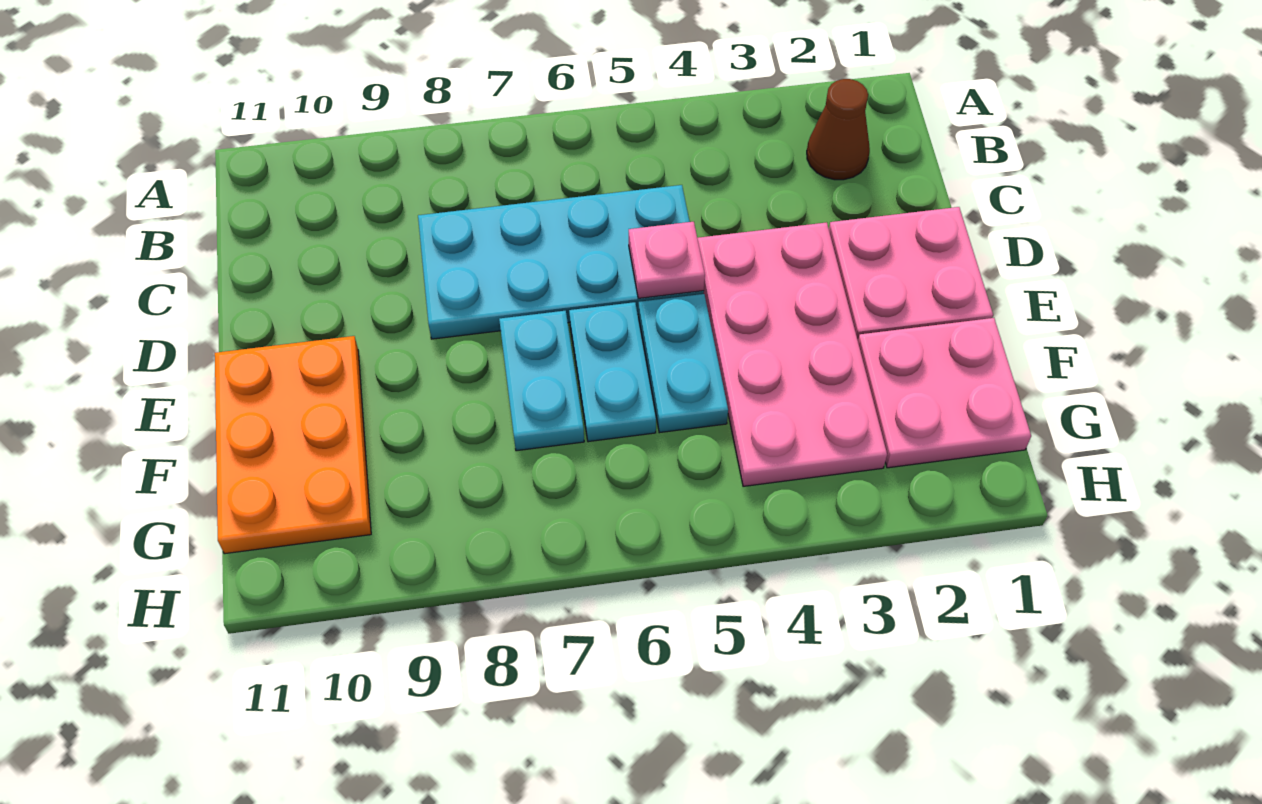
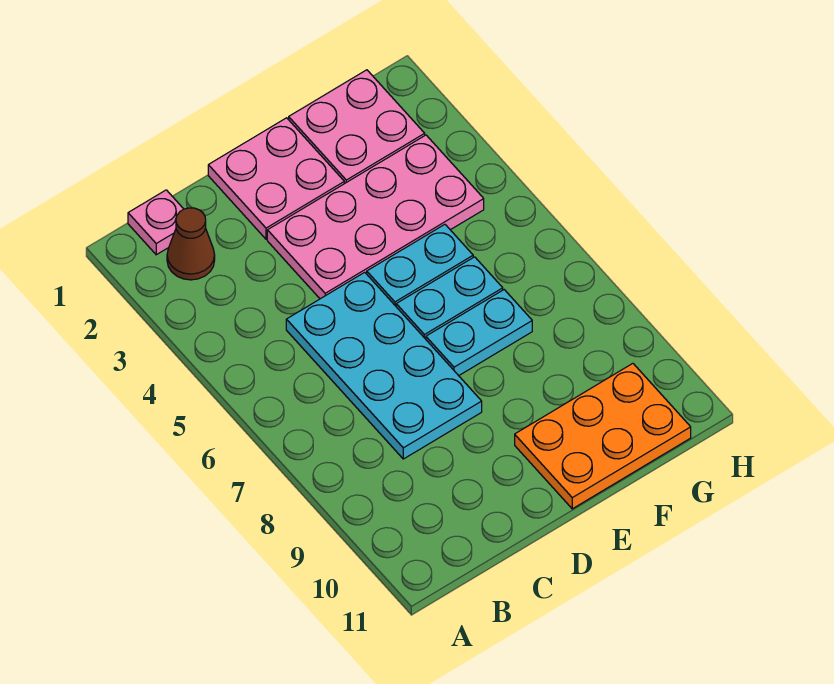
pink 1x1 plate [629,222,705,298] -> pink 1x1 plate moved to [128,190,183,255]

